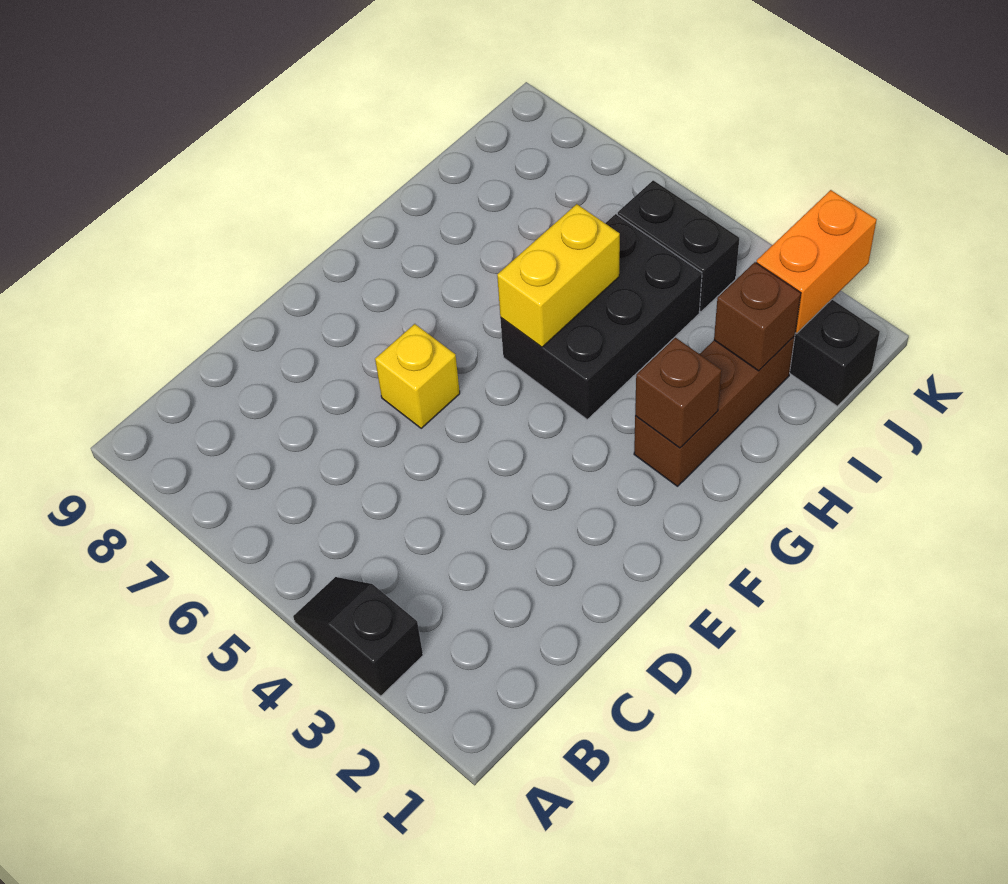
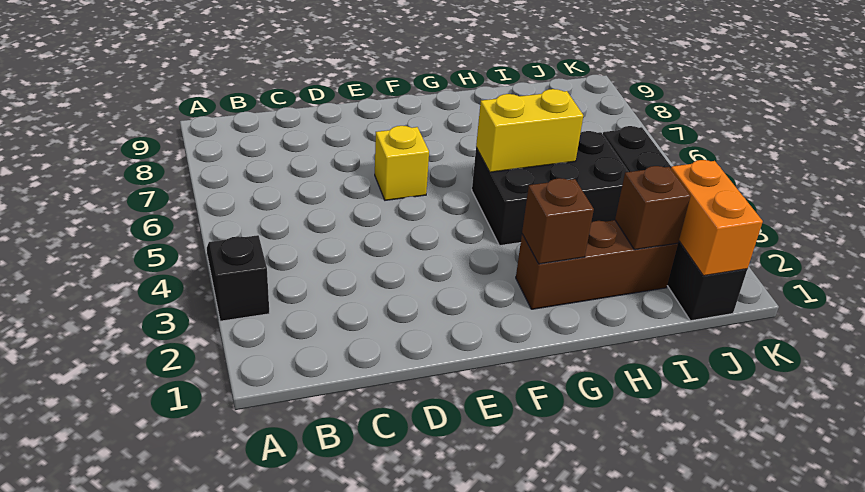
orange 1x2 brick [756,190,877,334] -> orange 1x2 brick turned to [671,160,763,276]

